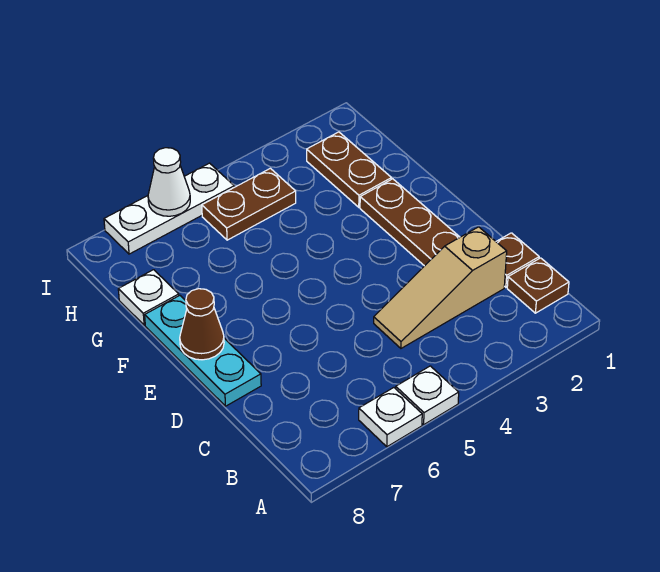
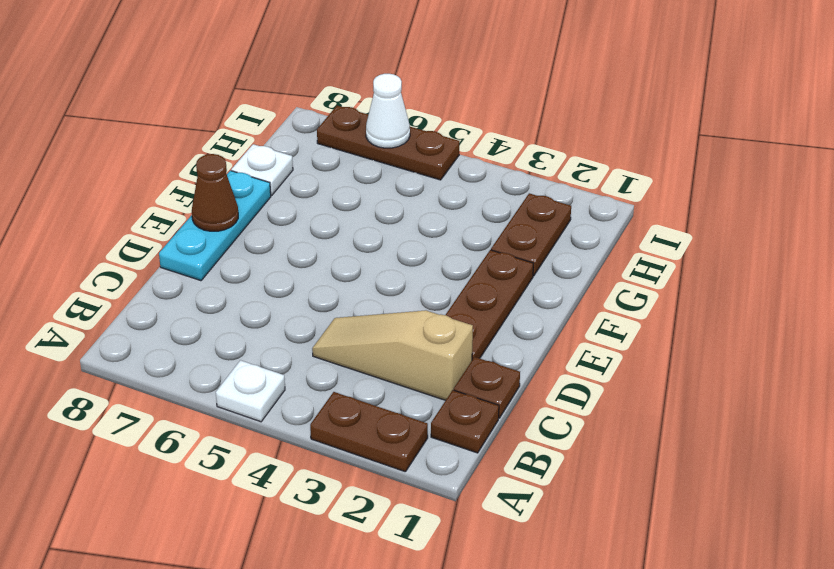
white 1x1 plate [359,388,422,447] -> none
brown 1x2 plate [202,168,296,240] -> brown 1x2 plate moved to [310,392,428,472]
white 1x3 plate [104,163,234,254] -> brown 1x3 plate [317,106,459,180]

